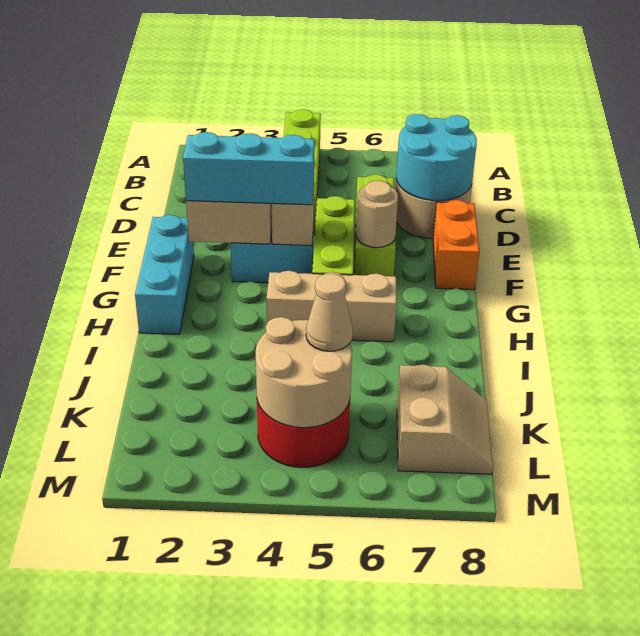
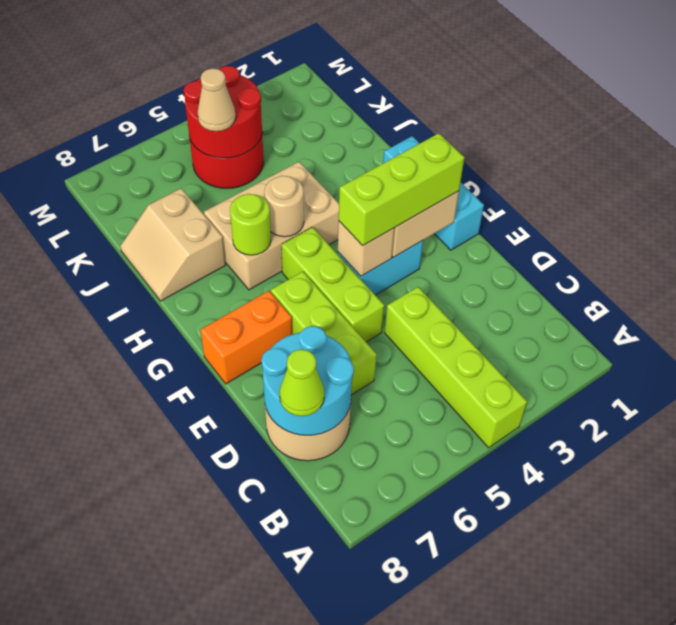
none -> lime 1x1 cone [280,349,324,416]
orange 1x2 brick [433,200,479,290] -> orange 1x2 brick turned to [200,291,292,384]
cyan 1x3 brick [183,132,315,205] -> lime 1x3 brick [339,133,464,246]
tan 1x1 round brick [356,181,398,248] -> tan 1x1 round brick moved to [264,176,304,237]
tan 1x3 brick [267,271,397,342] -> tan 2x3 brick [204,162,339,290]
none -> lime 1x1 round brick [230,194,271,255]
tan 2x2 round brick [256,317,352,428] -> red 2x2 round brick [184,66,262,158]
tan 2x2 slope [397,365,493,474] -> tan 2x2 slope moved to [120,188,226,301]

